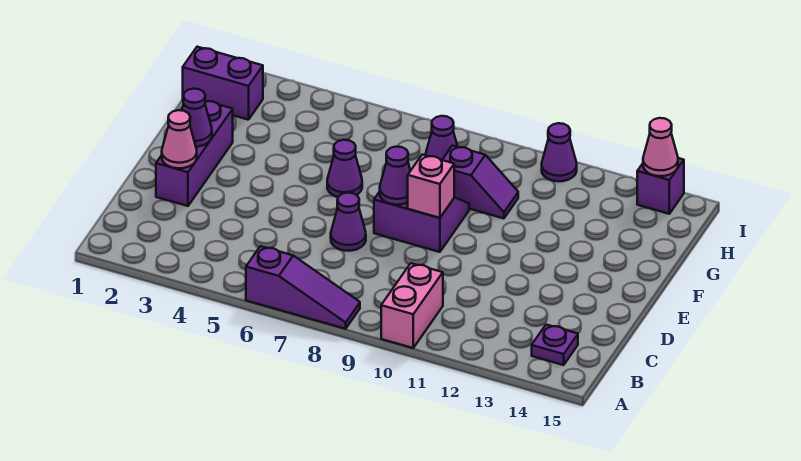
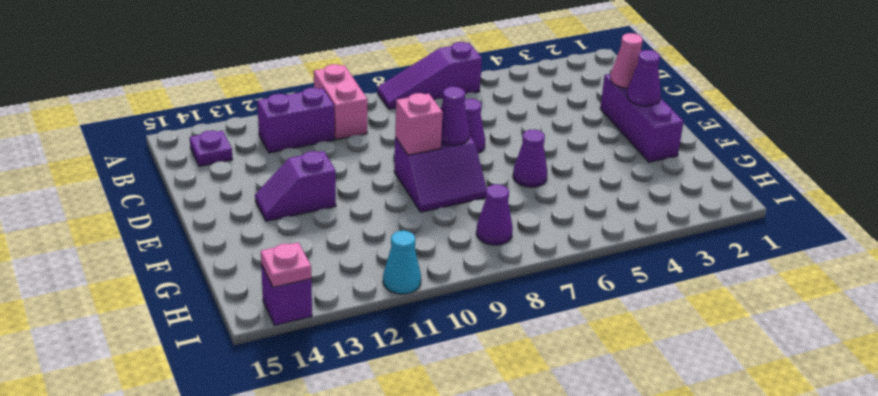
purple 1x2 slope [443,146,518,218] -> purple 1x2 slope moved to [255,151,336,221]
purple 1x2 brick [183,47,263,120] -> purple 1x2 brick moved to [257,88,334,153]
purple 1x1 cone [542,123,577,181] -> cyan 1x1 cone [383,231,421,294]
pink 1x1 cone [643,118,678,176] -> pink 1x1 plate [261,242,311,287]

